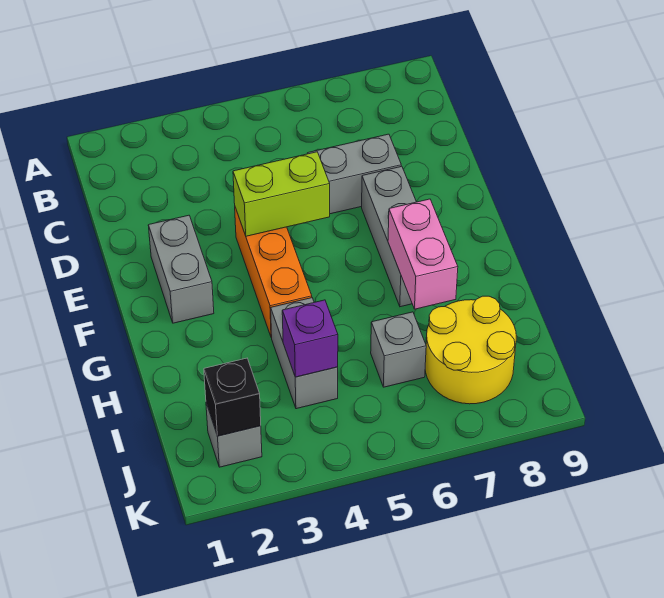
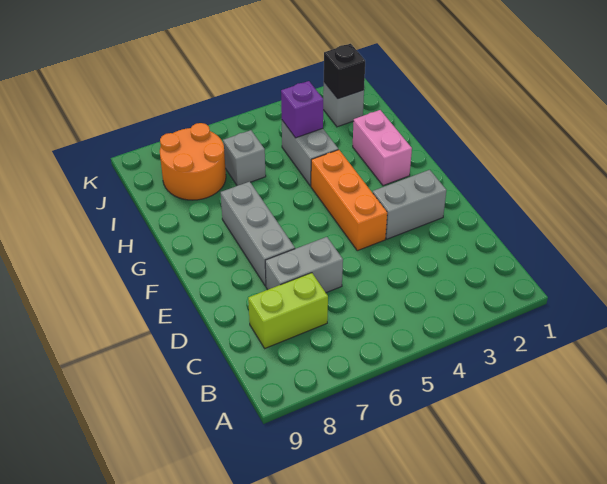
grey 1x2 brick [148,215,214,323] -> grey 1x2 brick turned to [373,170,446,239]
lime 1x2 brick [233,152,330,236] -> lime 1x2 brick moved to [248,273,328,348]
pink 1x2 brick [388,199,458,309] -> pink 1x2 brick moved to [353,110,412,186]
yellow 2x2 round brick [425,296,516,404] -> orange 2x2 round brick [160,123,226,200]

